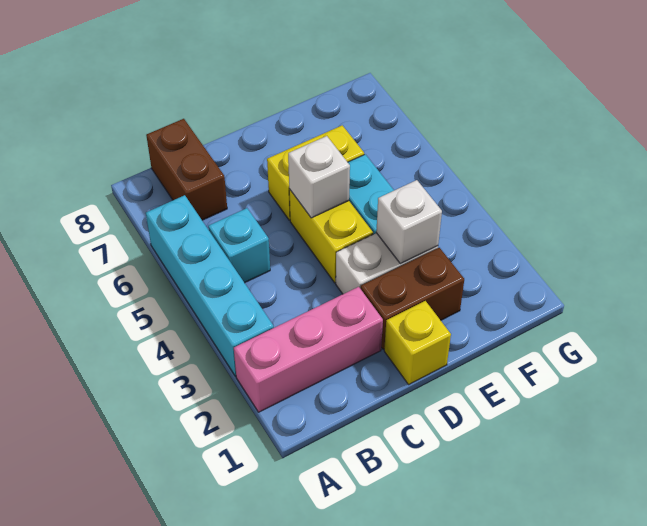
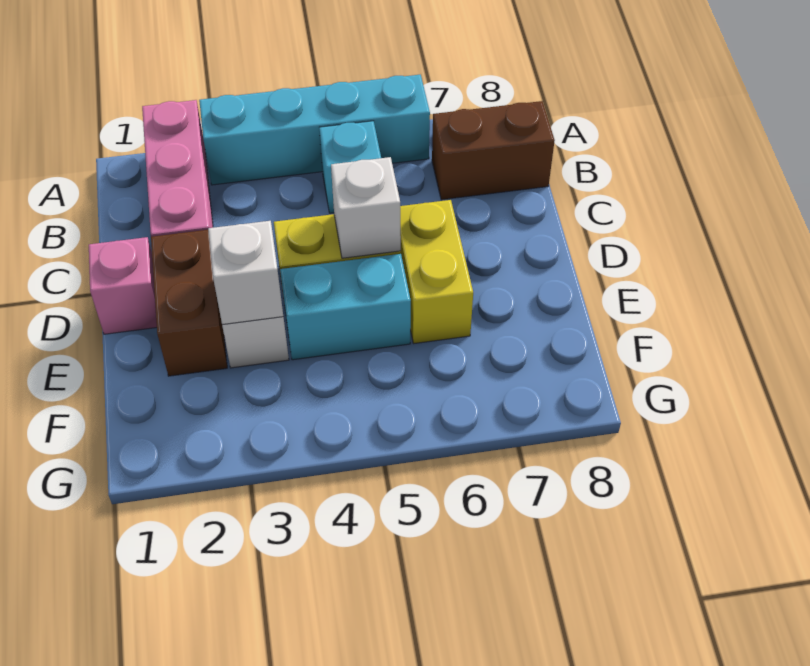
yellow 1x1 brick [384,301,451,384] -> pink 1x1 brick [89,237,157,334]

